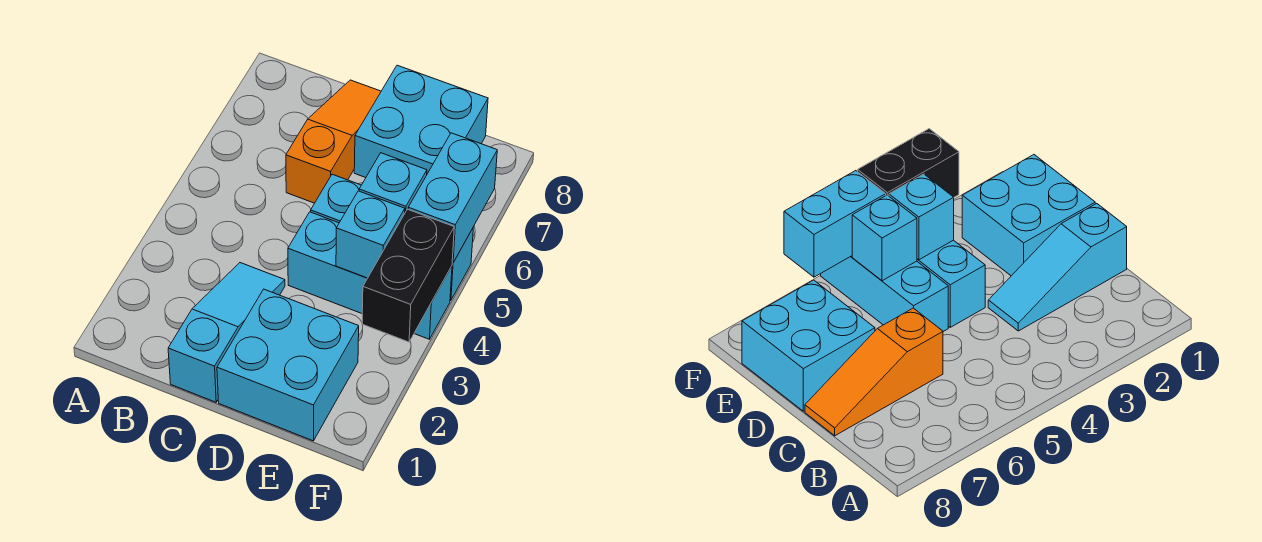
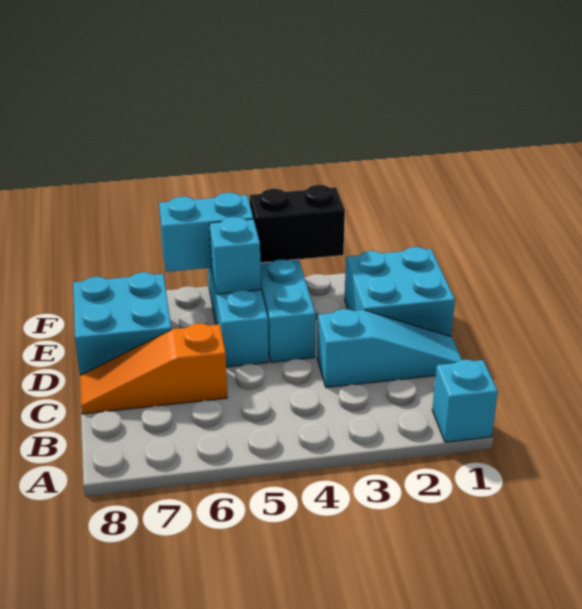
cyan 1x3 slope [168,263,285,402] -> cyan 1x3 slope turned to [317,309,462,388]
cyan 1x1 brick [336,191,405,278] -> cyan 1x1 brick moved to [432,360,498,442]

